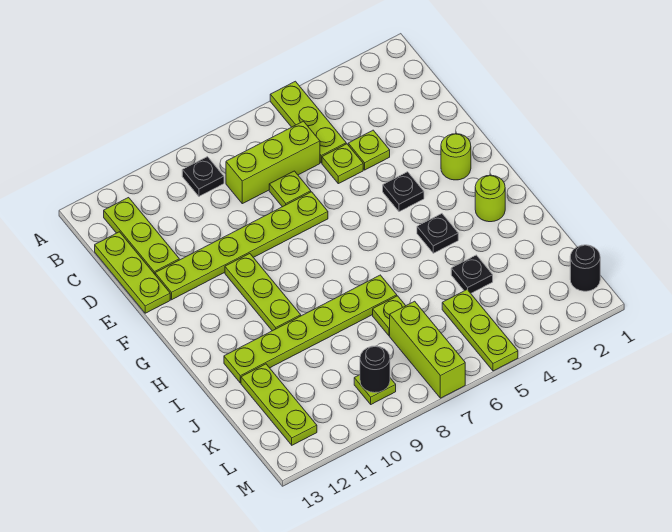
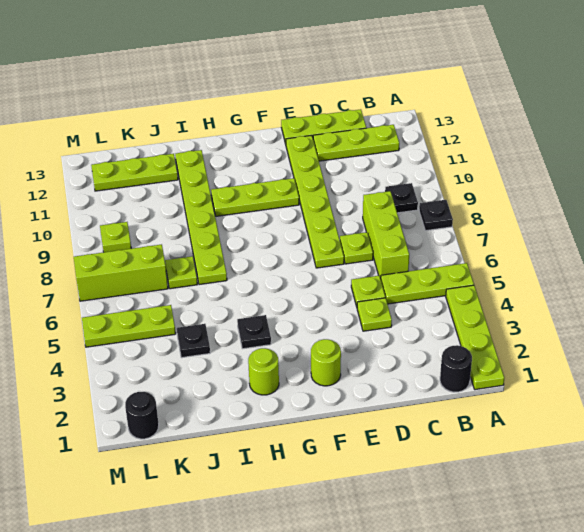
none -> lime 1x4 plate [446,285,504,390]
black 1x1 plate [383,172,424,212] -> black 1x1 plate moved to [419,200,453,231]
black 1x1 round brick [360,346,390,393] -> black 1x1 round brick moved to [440,345,472,392]

